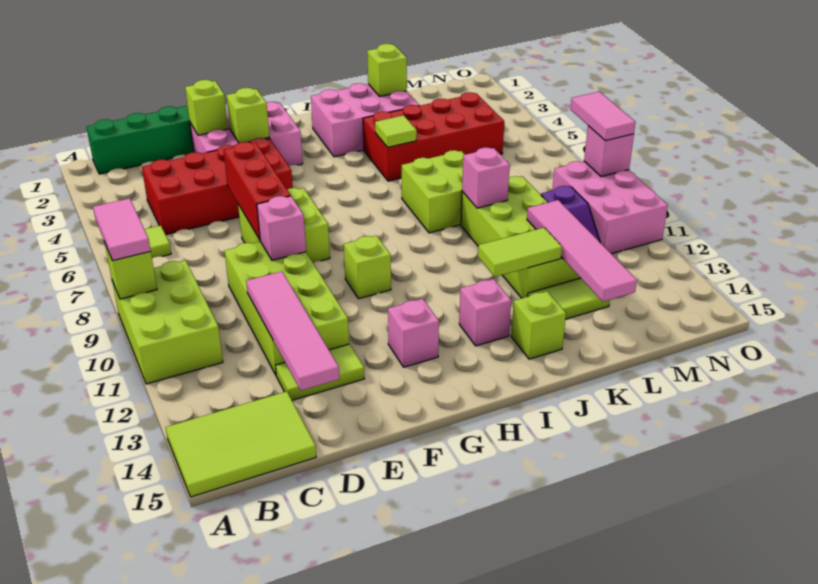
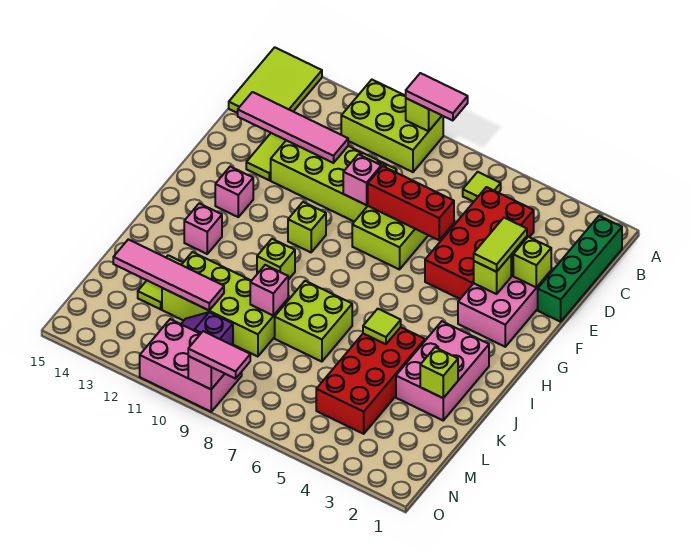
lime 1x2 tile [478,228,562,277] -> lime 1x2 tile moved to [474,218,527,272]
lime 1x1 brick [511,291,566,359] -> lime 1x1 brick moved to [257,239,295,280]

